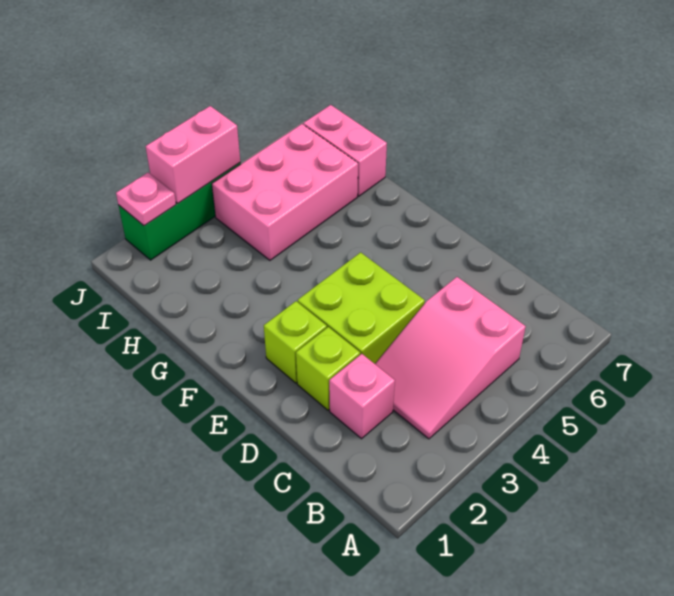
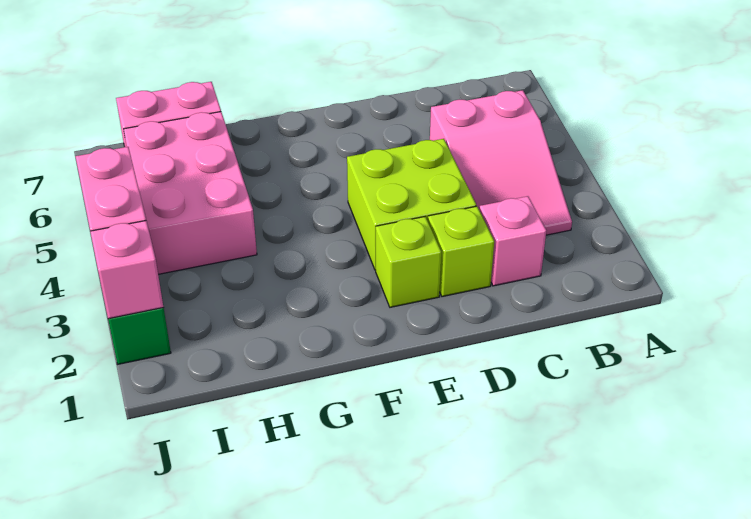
pink 1x1 plate [116,172,176,226] -> pink 1x1 brick [90,221,164,319]

